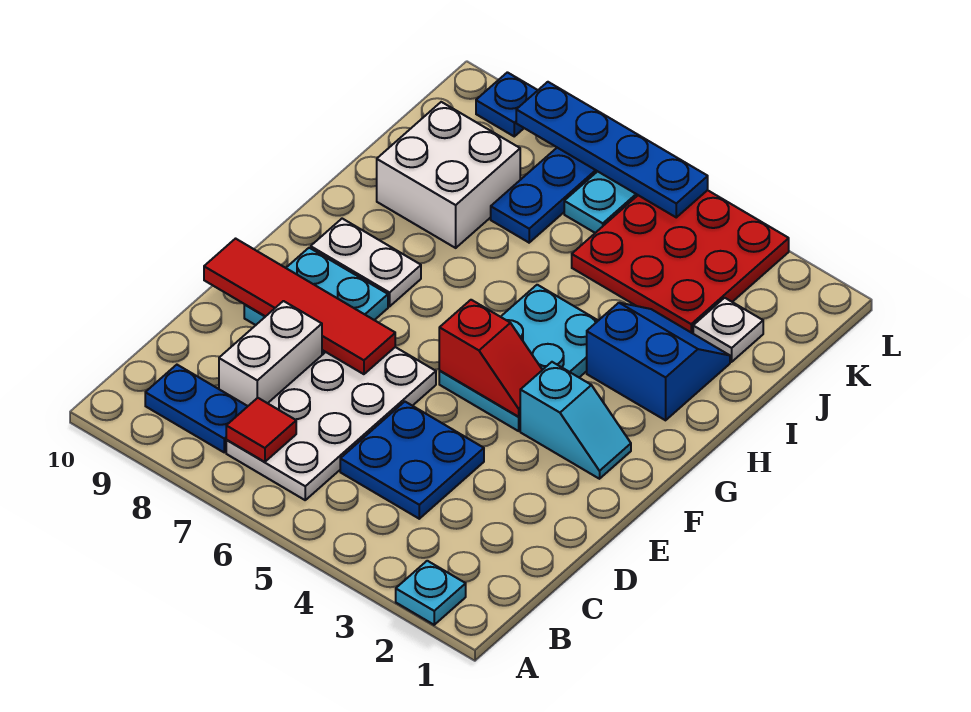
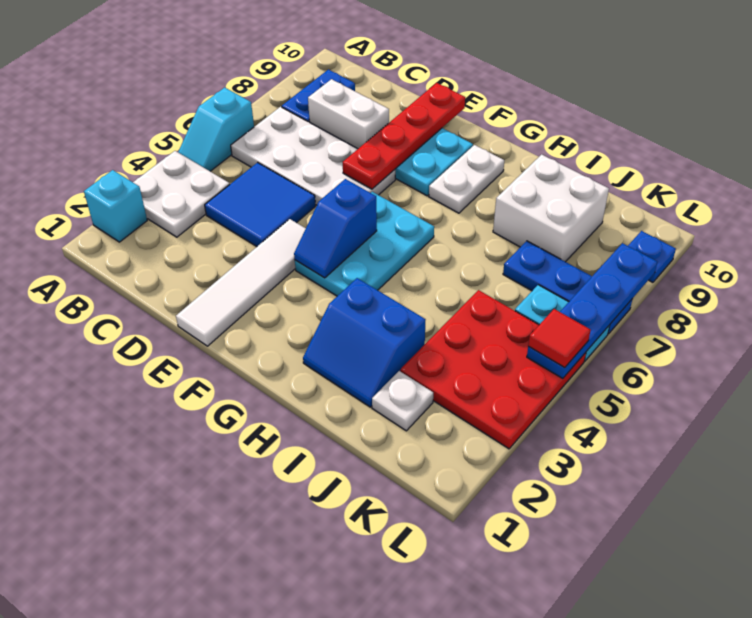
cyan 1x1 plate [396,561,466,625] -> cyan 1x1 brick [84,170,147,242]
none -> white 2x2 plate [133,151,230,237]
red 1x1 tile [226,398,296,462] -> red 1x1 tile moved to [528,309,591,368]
blue 2x2 plate [340,402,484,519] -> blue 2x2 tile [205,163,316,247]
none -> white 1x4 tile [176,219,306,346]
red 1x4 tile [204,239,395,374] -> red 1x4 plate [343,83,465,189]
cyan 1x2 slope [520,362,631,479] -> cyan 1x2 slope moved to [178,88,254,171]
cyan 2x3 plate [439,285,598,431] -> cyan 2x3 plate turned to [295,192,434,296]
red 1x2 slope [439,300,542,417] -> blue 1x2 slope [294,179,377,278]
blue 2x2 slope [587,303,730,420] -> blue 2x2 slope turned to [303,278,425,407]

